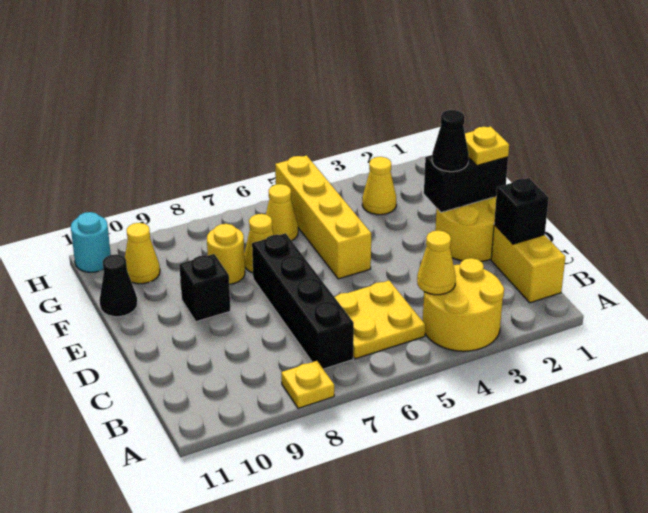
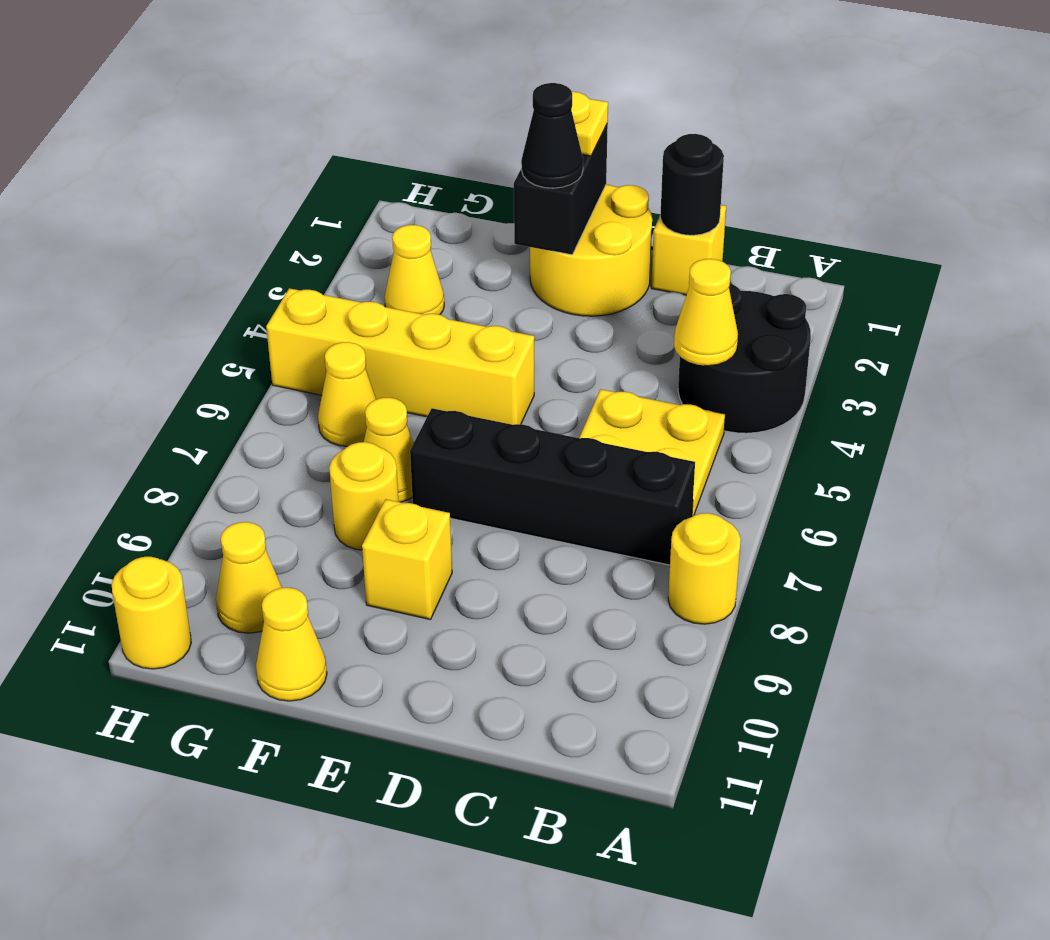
yellow 2x2 round brick [423,258,504,351] -> black 2x2 round brick [678,284,811,433]
yellow 1x1 plate [281,361,334,408] -> yellow 1x1 round brick [668,513,741,624]
yellow 1x2 brick [491,225,565,303] -> yellow 1x1 brick [651,205,726,295]
black 1x1 brick [494,178,549,244] -> black 1x1 round brick [660,134,724,235]
black 1x1 brick [179,254,230,322] -> yellow 1x1 brick [362,499,452,620]
black 1x1 cone [99,254,137,317] -> yellow 1x1 cone [256,588,327,701]
cyan 1x1 round brick [71,212,111,272] -> yellow 1x1 round brick [112,557,191,669]

